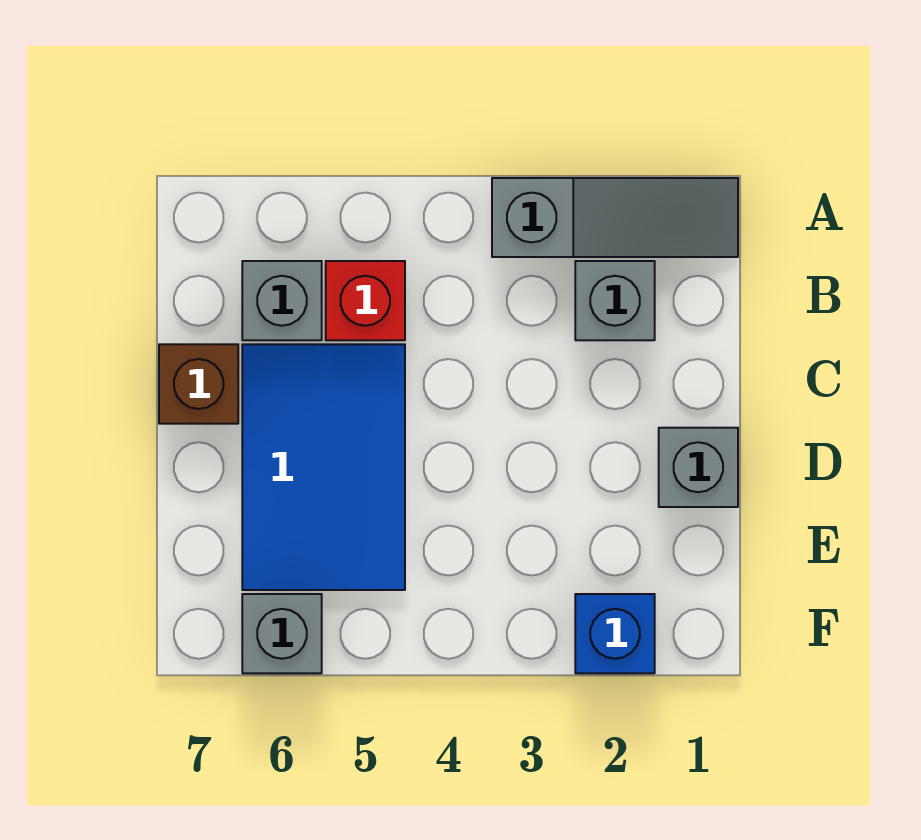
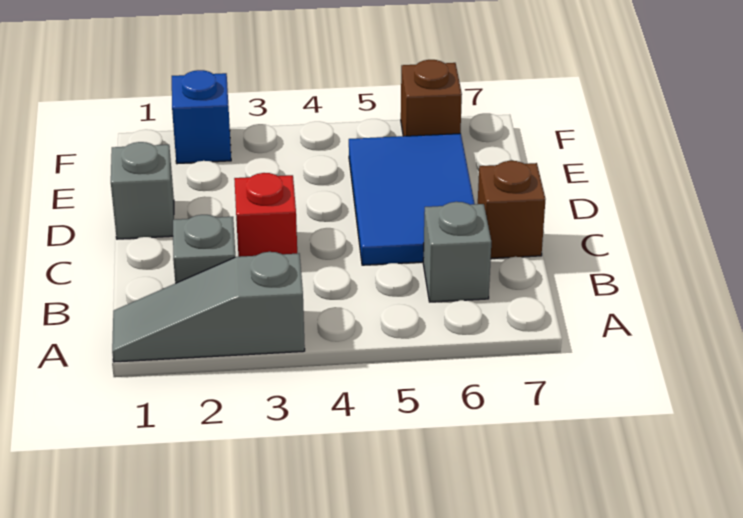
red 1x1 brick [326,261,405,340] -> red 1x1 brick moved to [234,173,297,257]
grey 1x1 brick [242,594,322,673] -> brown 1x1 brick [401,60,462,136]

